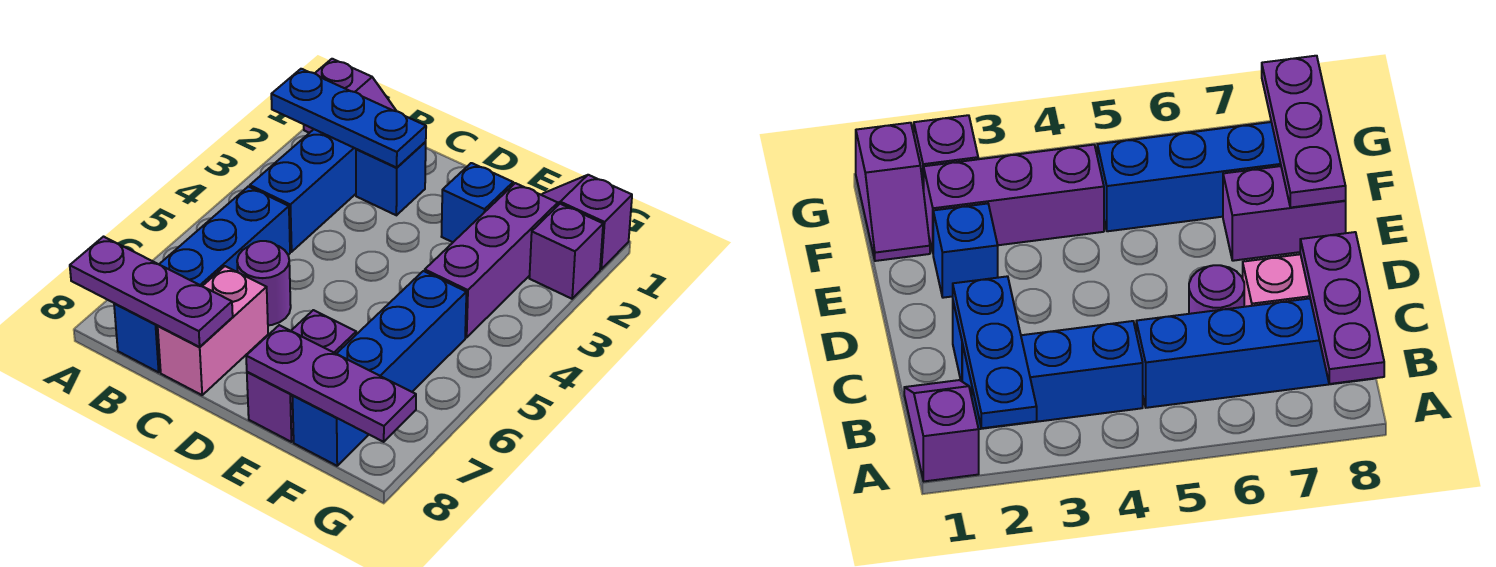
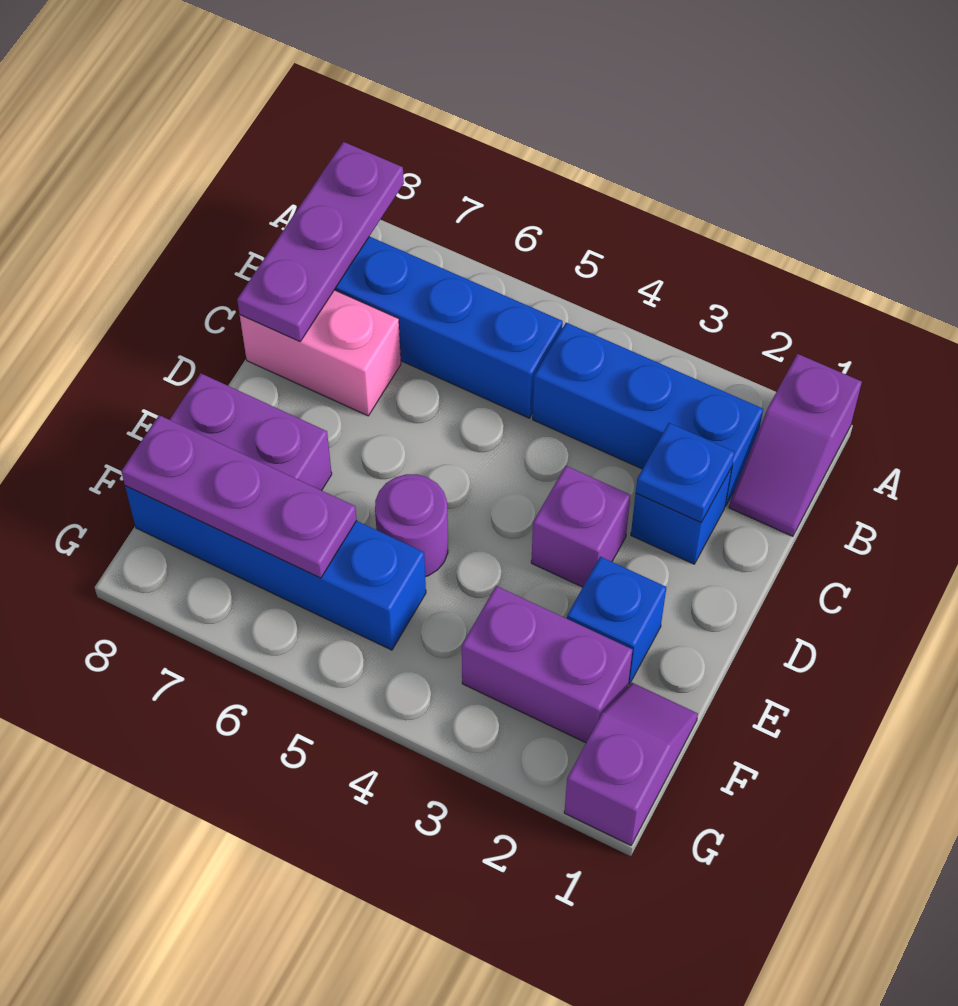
blue 1x3 plate [271,69,426,168] -> blue 1x1 plate [636,423,734,522]
purple 1x1 round brick [237,241,291,325] -> purple 1x1 round brick moved to [375,474,448,577]
purple 1x3 plate [246,325,416,442] -> purple 1x3 plate turned to [121,415,357,578]
purple 1x3 brick [425,183,558,338] -> purple 1x2 brick [462,586,632,743]
purple 1x1 brick [529,204,603,299] -> purple 1x1 brick moved to [531,466,631,587]

